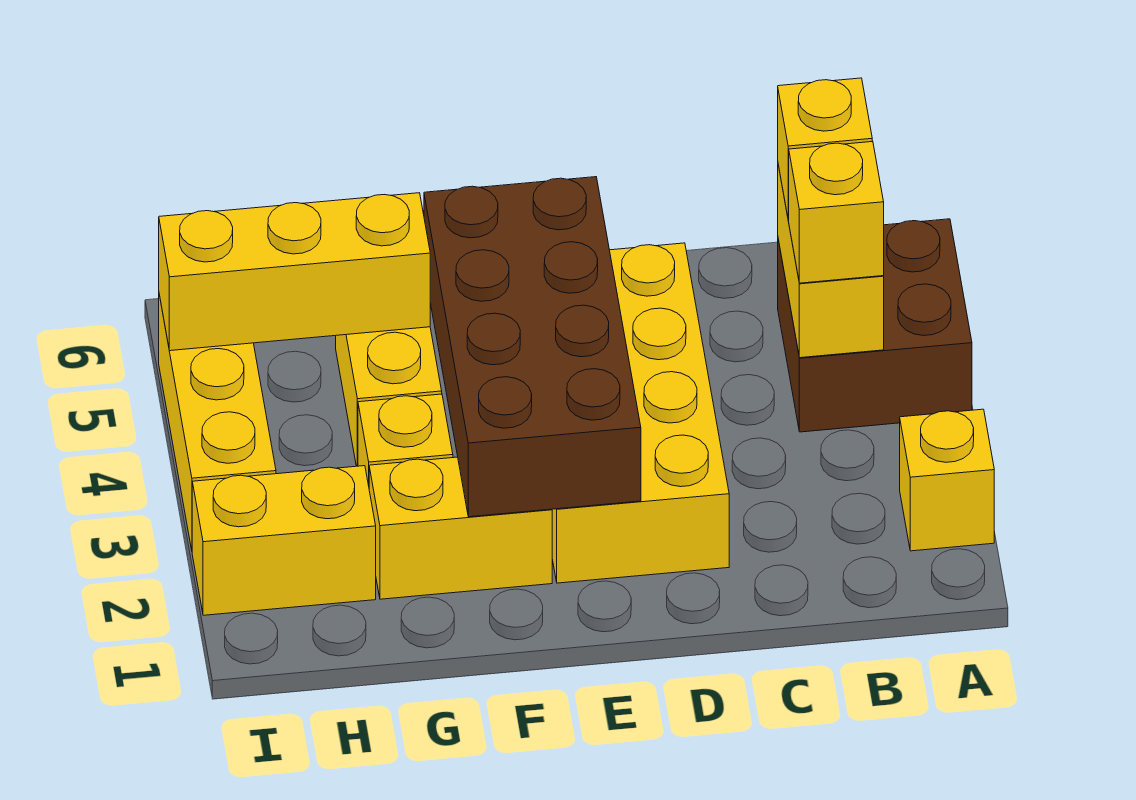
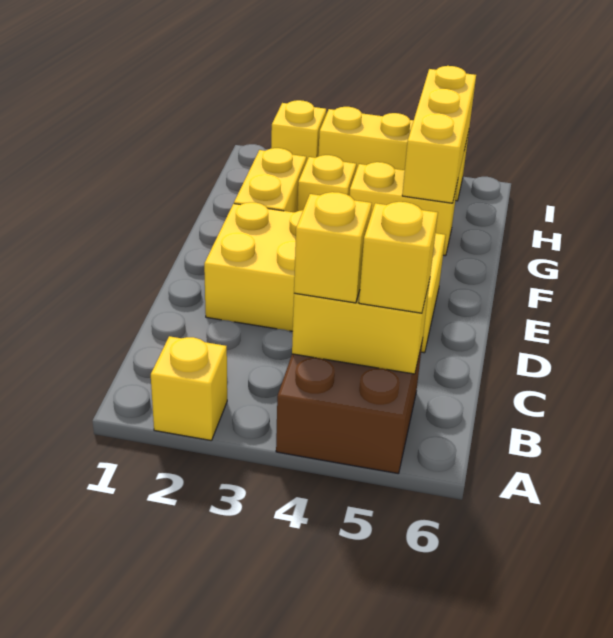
brown 2x4 brick [424,177,641,517] -> none
yellow 1x2 brick [192,466,376,615] -> yellow 1x1 brick [271,100,326,162]

